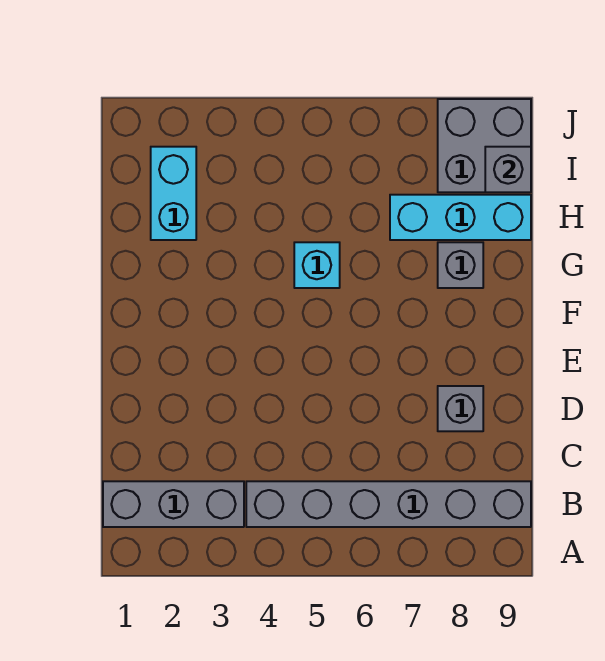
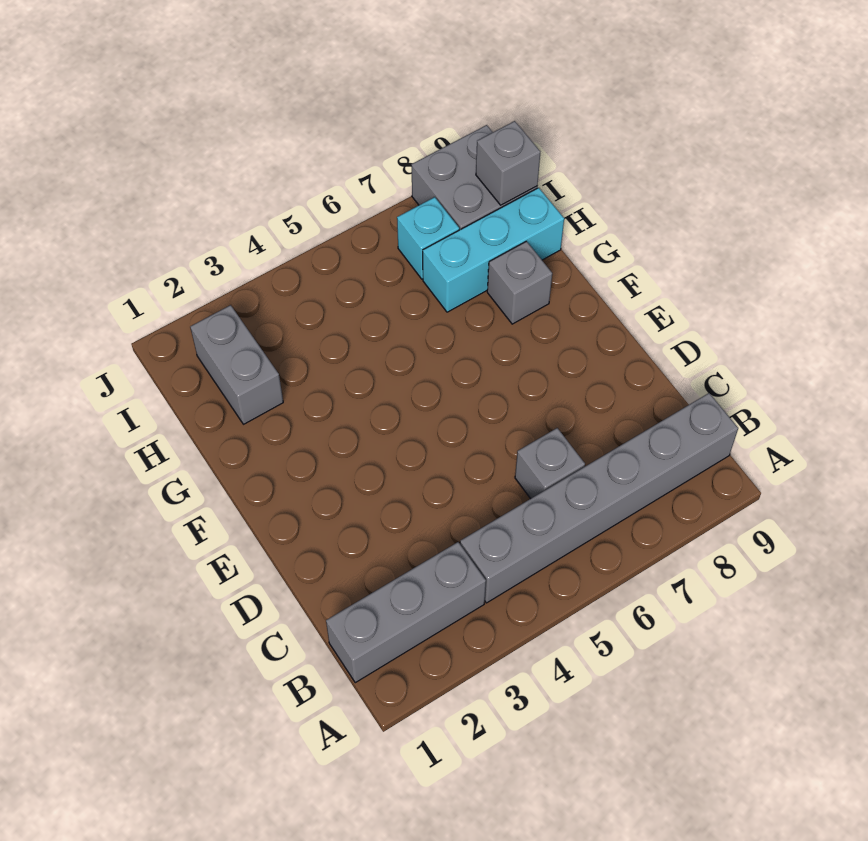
grey 1x1 brick [438,386,483,431] -> grey 1x1 brick moved to [515,428,585,499]
cyan 1x1 brick [294,242,340,288] -> cyan 1x1 brick moved to [397,197,459,279]
cyan 1x2 brick [151,147,196,240] -> grey 1x2 brick [190,305,283,424]

